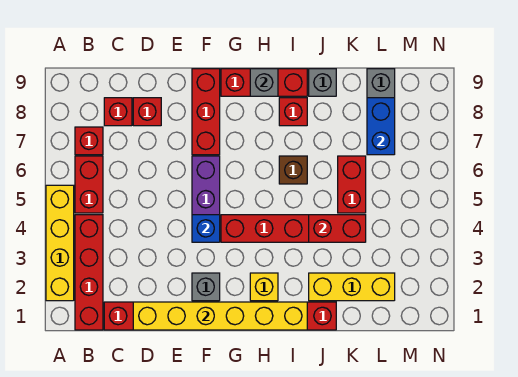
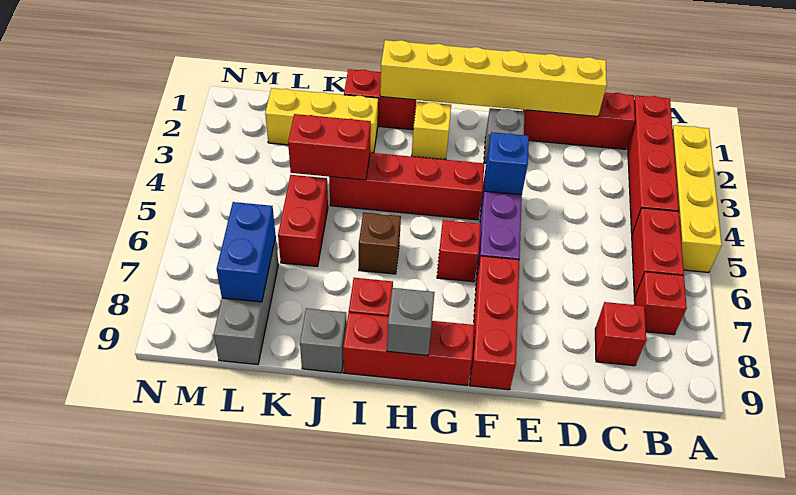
red 1x1 brick [133,98,161,126] -> red 1x1 brick moved to [437,220,481,282]

